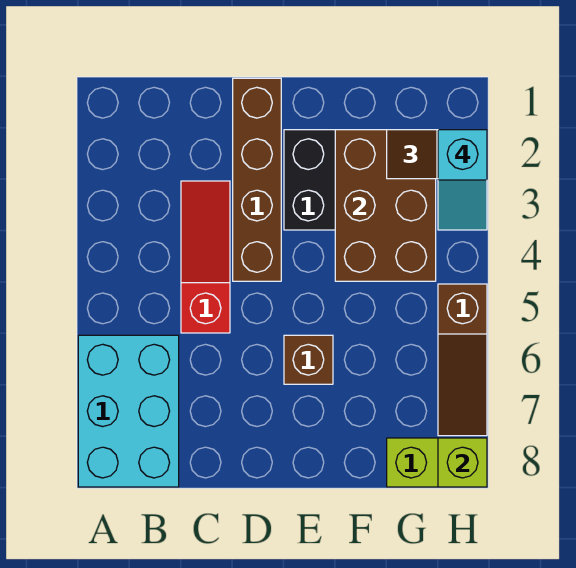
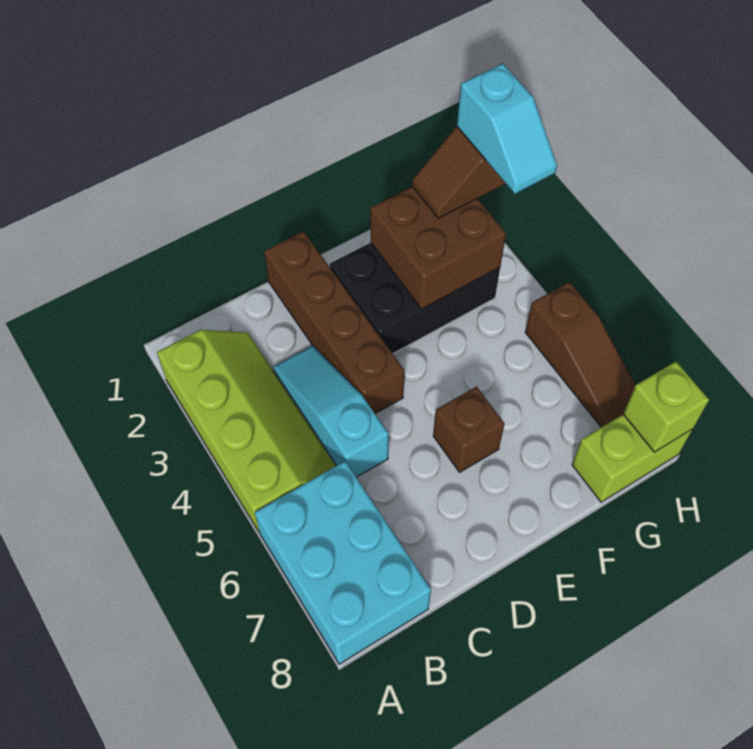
none -> lime 2x4 slope [157,330,336,533]
red 1x3 slope [181,181,230,333] -> cyan 1x3 slope [273,345,389,477]
brown 2x3 brick [335,130,436,281] -> brown 2x2 brick [370,187,506,309]

